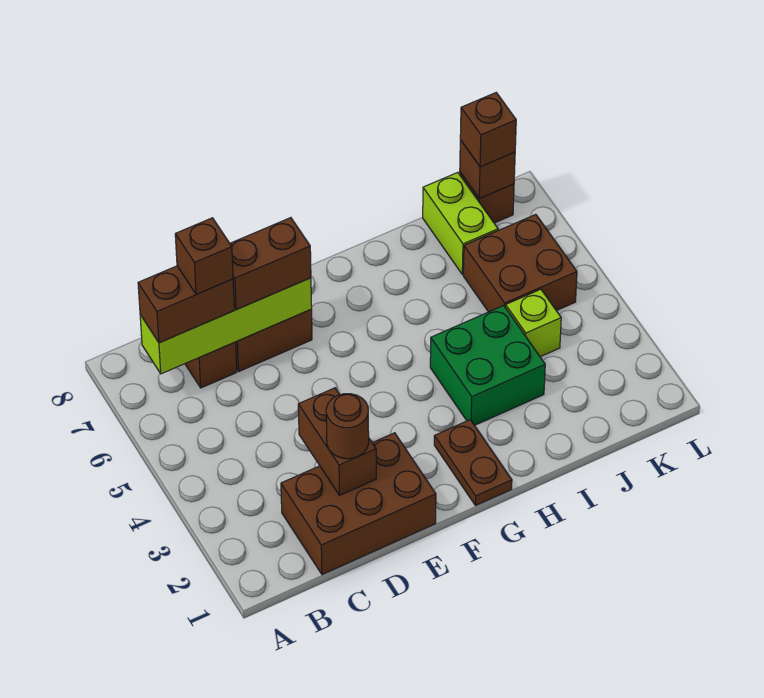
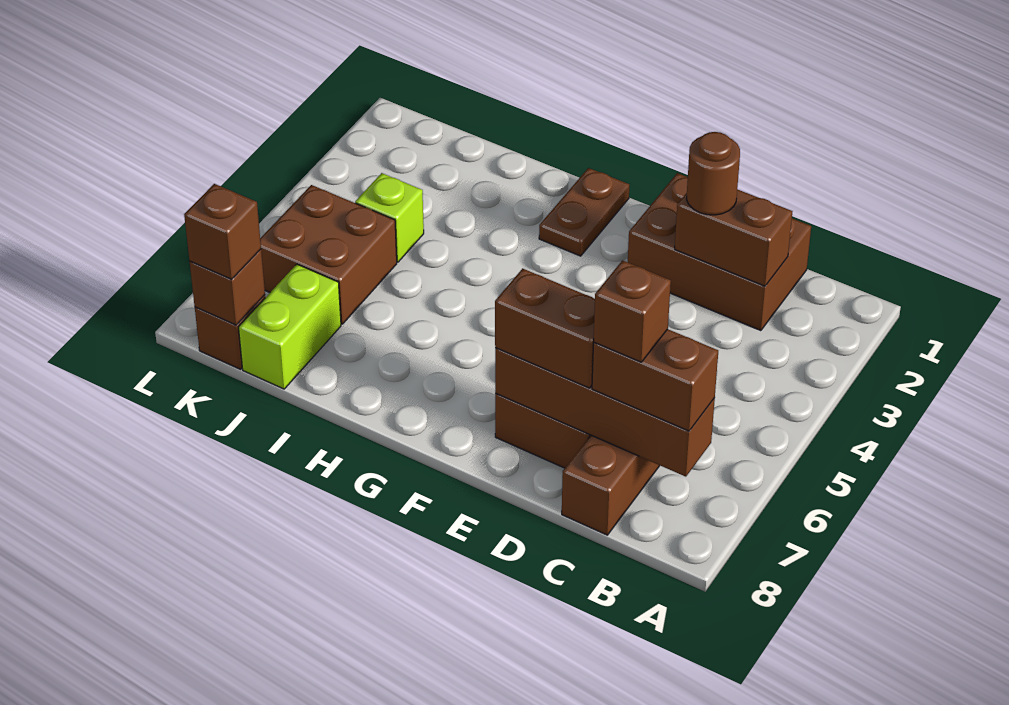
lime 1x4 brick [140,278,312,374] -> brown 1x4 brick [495,348,715,477]
brown 1x2 brick [298,388,376,495] -> brown 1x2 brick turned to [675,189,792,286]
green 2x2 brick [430,306,545,425] -> none

